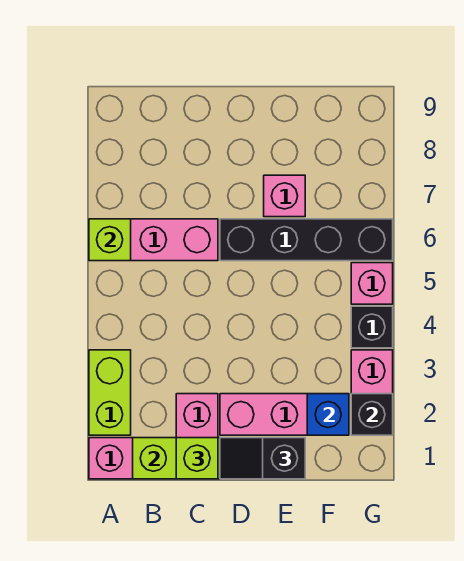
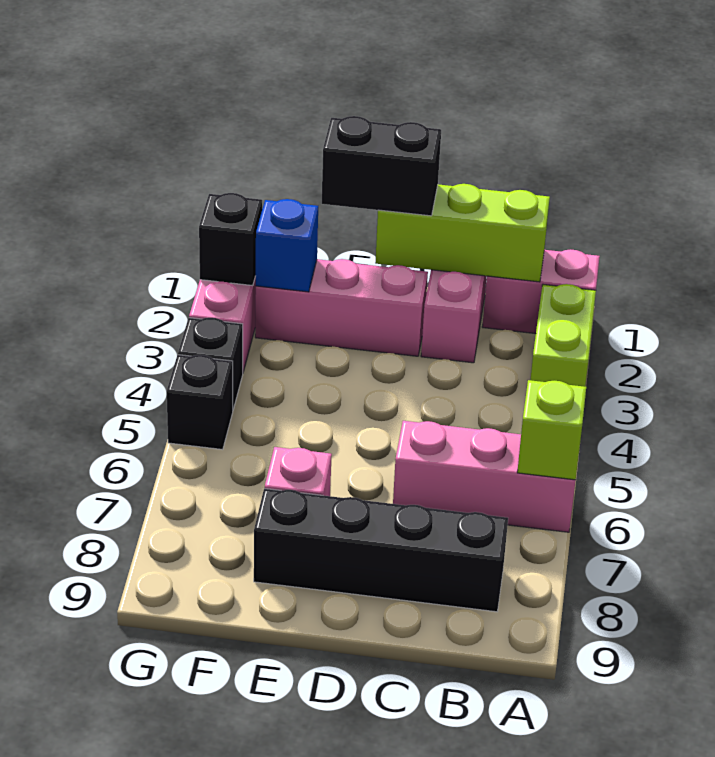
lime 1x1 brick [176,438,218,479] -> none
black 1x2 slope [220,438,305,479] -> black 1x2 brick [322,116,441,216]
black 1x4 brick [220,219,393,261] -> black 1x4 brick moved to [254,488,508,612]
pink 1x1 brick [351,263,393,304] -> black 1x1 brick [167,355,233,450]

